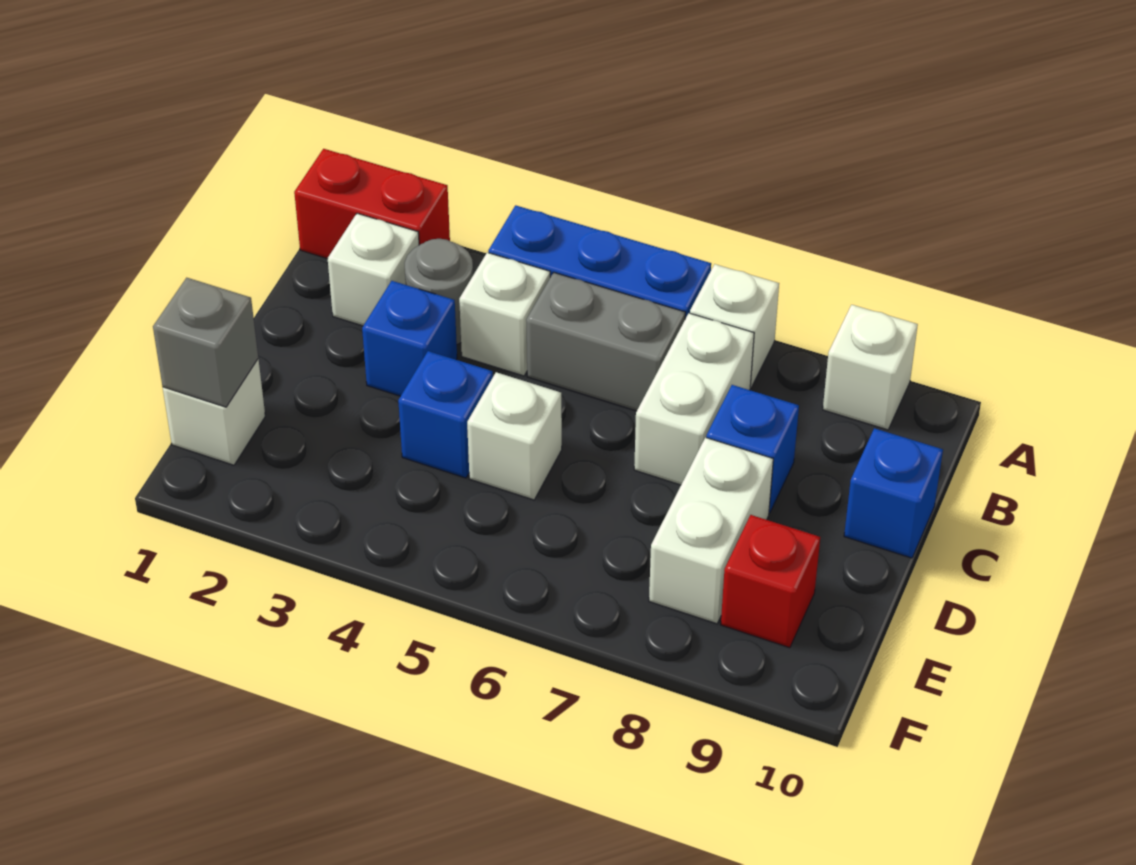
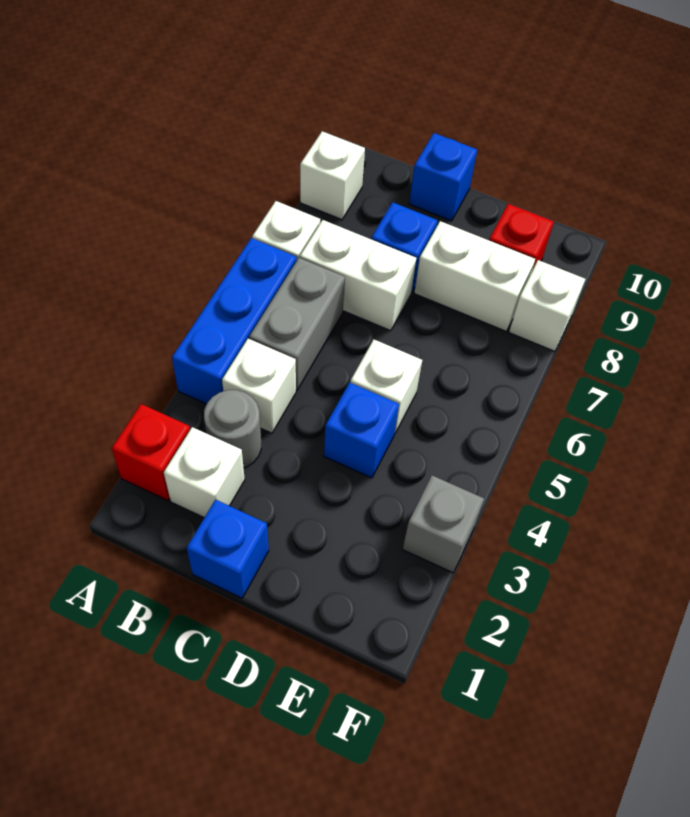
red 1x2 brick [294,149,450,259] -> red 1x1 brick [112,404,190,501]
blue 1x1 brick [362,281,457,396] -> blue 1x1 brick moved to [187,500,269,598]
white 1x1 brick [163,359,265,465] -> white 1x1 brick moved to [509,260,585,351]
grey 1x1 brick [153,278,258,407] -> grey 1x1 brick moved to [403,475,484,573]

